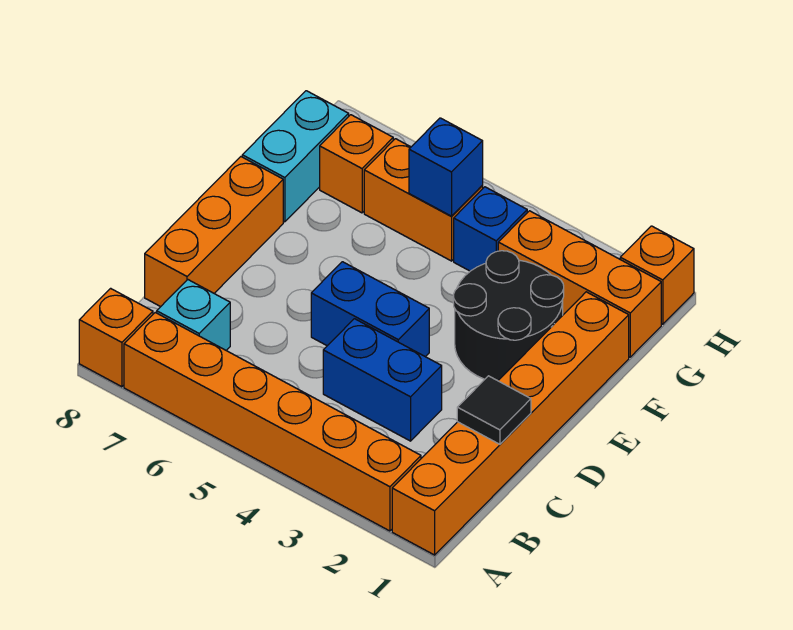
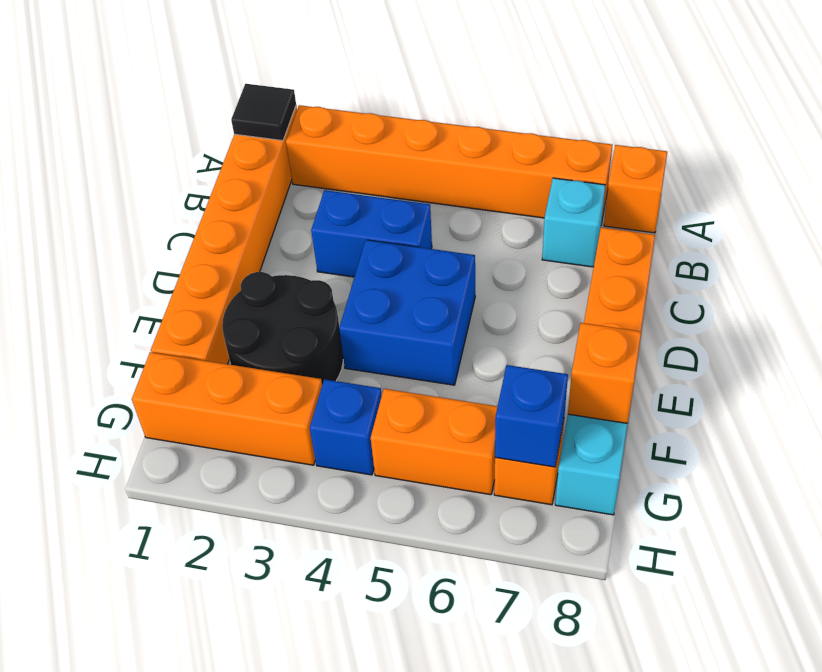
black 1x1 tile [457,376,531,444] -> black 1x1 tile moved to [231,84,296,141]
blue 1x2 brick [311,262,429,357] -> blue 2x2 brick [339,240,475,385]
blue 1x1 brick [409,118,483,216] -> blue 1x1 brick moved to [495,365,568,467]
orange 1x1 brick [620,226,694,324] -> orange 1x1 brick moved to [568,323,641,423]

